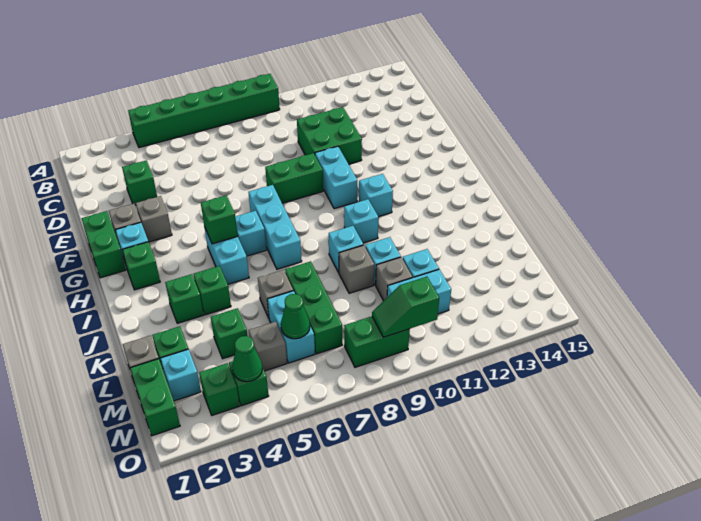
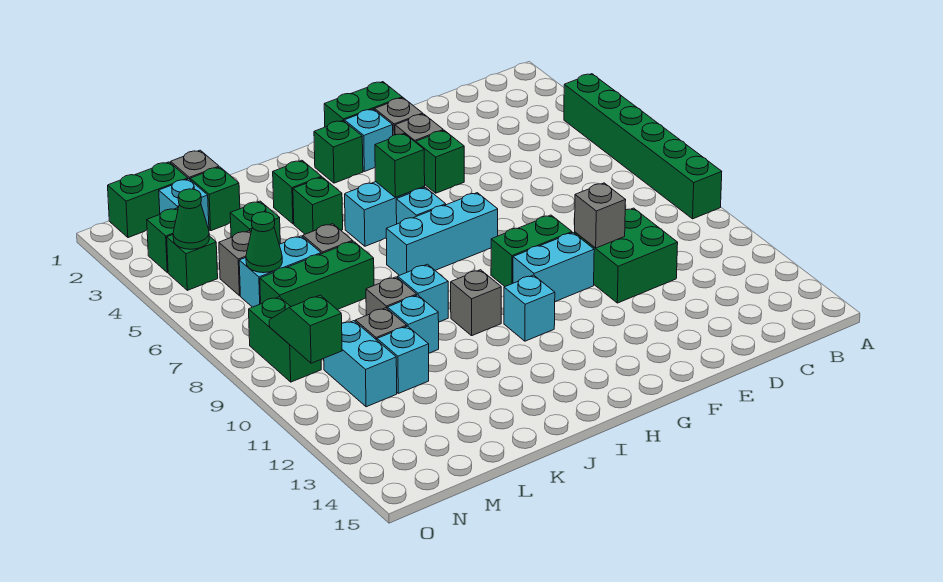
green 1x1 brick [122,161,157,205] -> green 1x1 brick moved to [416,130,464,193]
none -> grey 1x1 brick [575,183,626,248]
green 1x2 brick [265,153,323,203] -> green 1x2 brick turned to [491,215,572,286]
cyan 1x1 brick [344,199,378,243] -> grey 1x1 brick [451,270,501,336]

